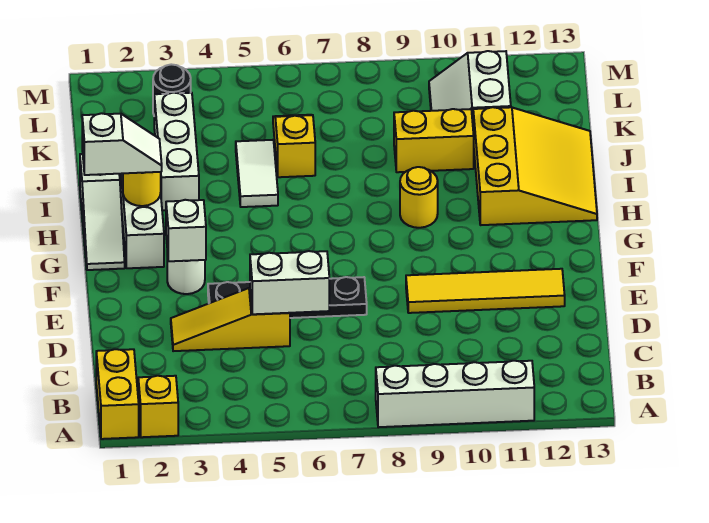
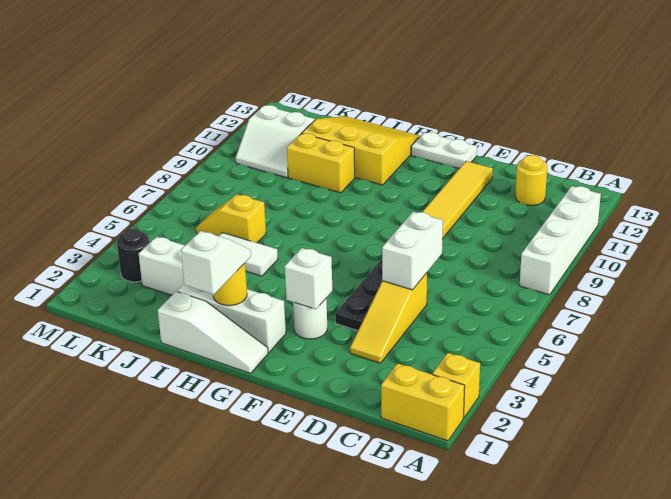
none -> white 1x2 plate [411,132,477,168]
yellow 1x1 round brick [400,167,438,228] -> yellow 1x1 round brick moved to [515,155,547,205]
yellow 1x2 brick [394,109,474,172] -> yellow 1x2 brick turned to [287,133,355,193]

